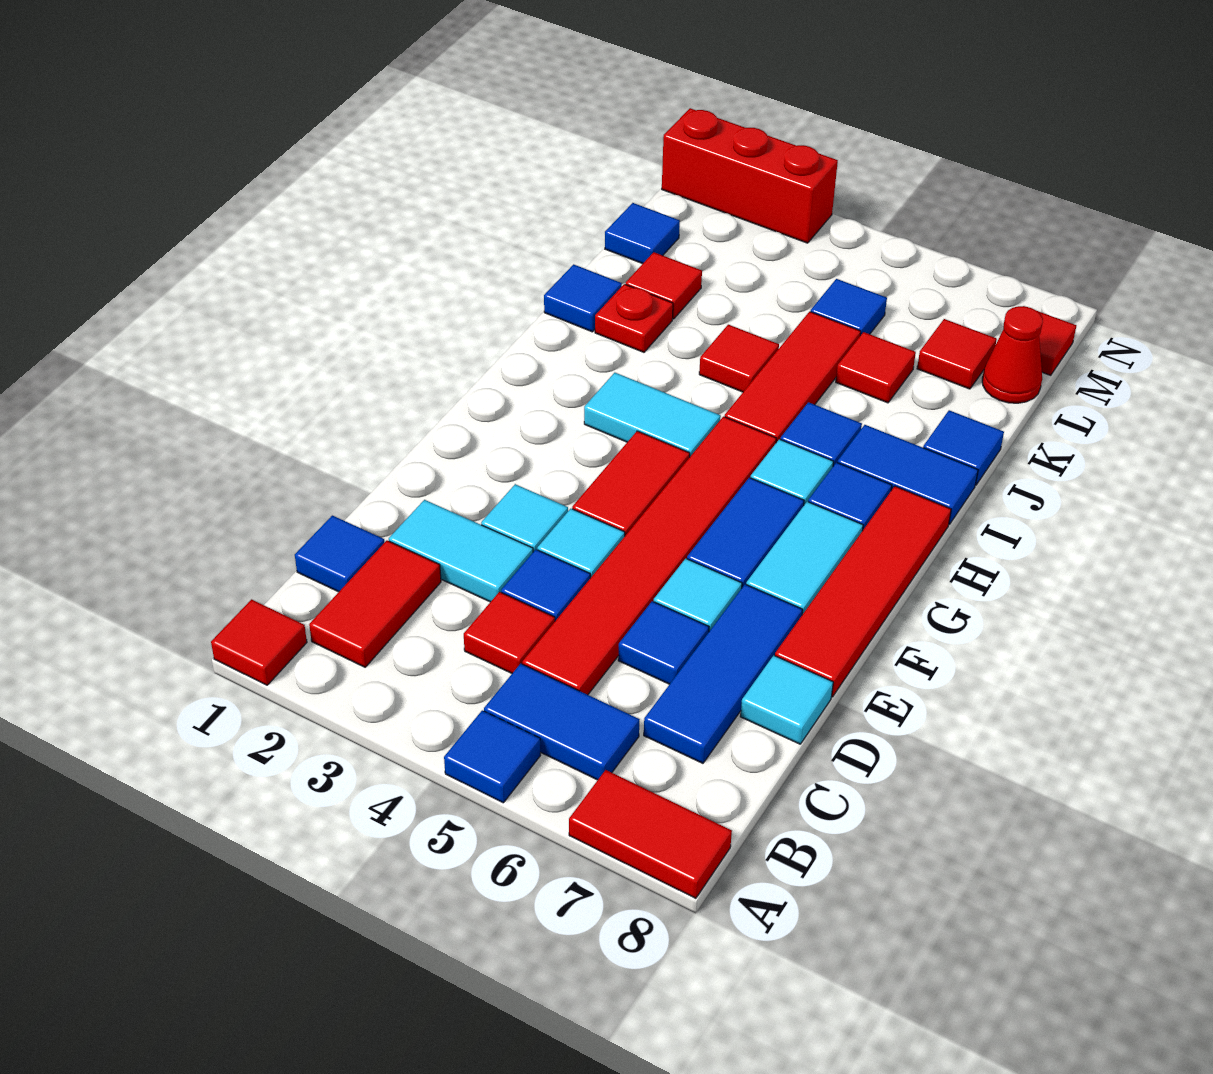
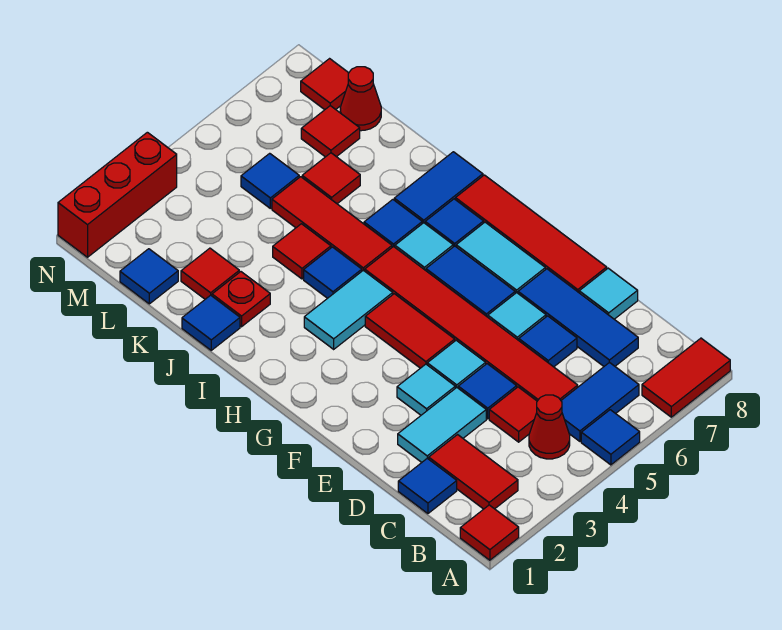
none -> red 1x1 cone [529,395,570,459]
blue 1x1 tile [923,410,1004,485] -> blue 1x1 tile moved to [304,247,362,298]

